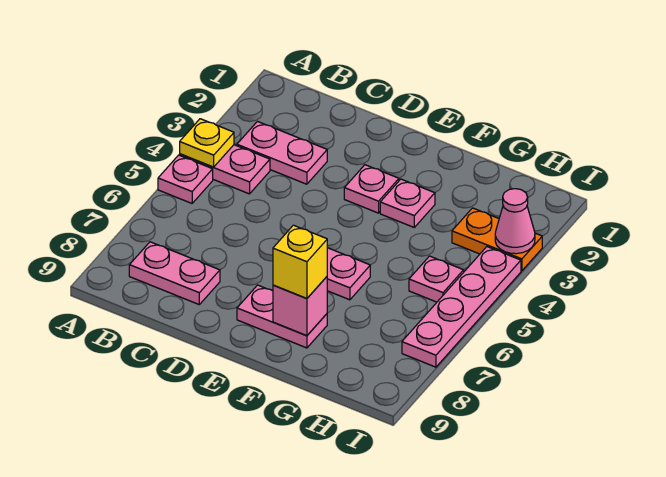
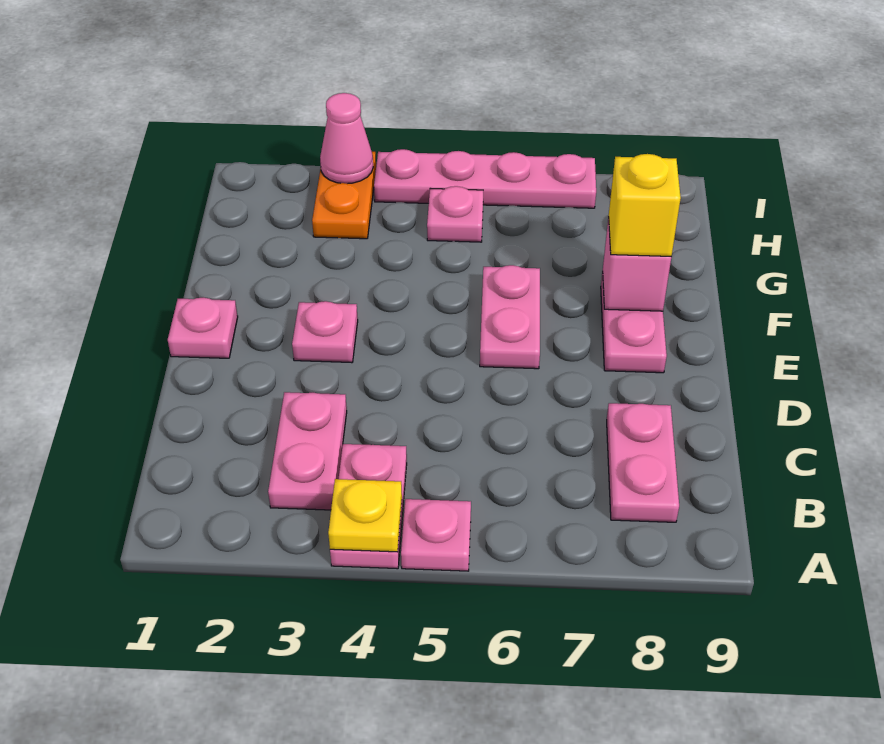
pink 1x1 plate [380,179,435,227] -> pink 1x1 plate moved to [168,298,238,358]

